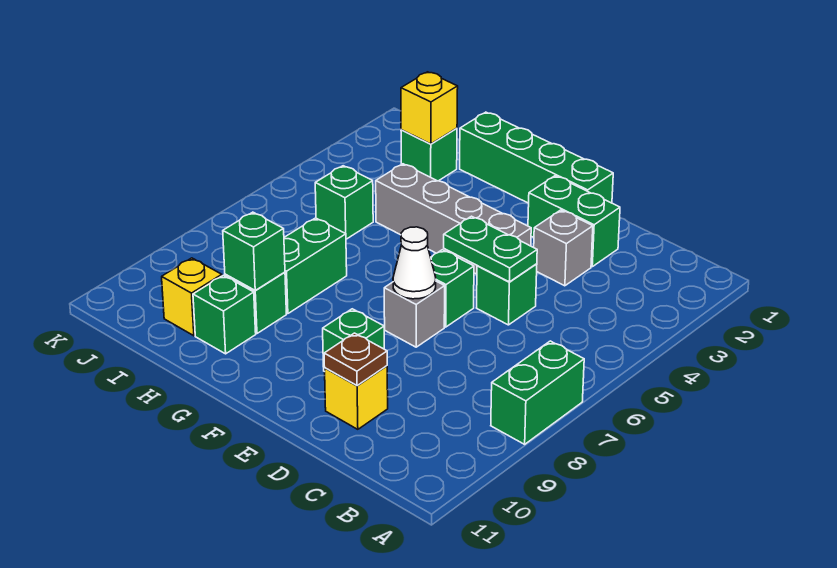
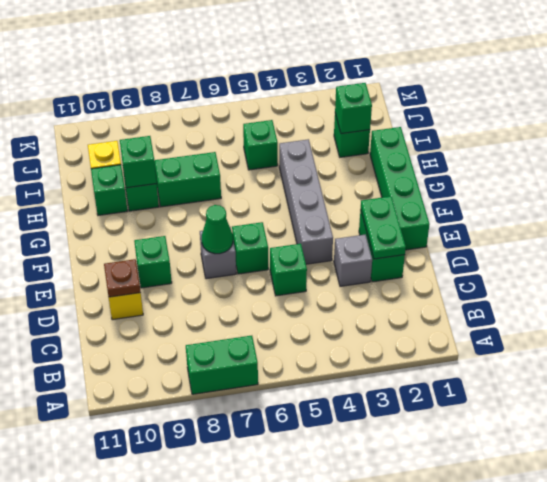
green 1x2 plate [444,216,537,282] -> green 1x2 plate moved to [361,196,406,259]
white 1x1 cone [393,227,436,299] -> green 1x1 cone [202,205,233,254]
yellow 1x1 brick [401,72,458,144] -> green 1x1 brick [335,83,372,134]

